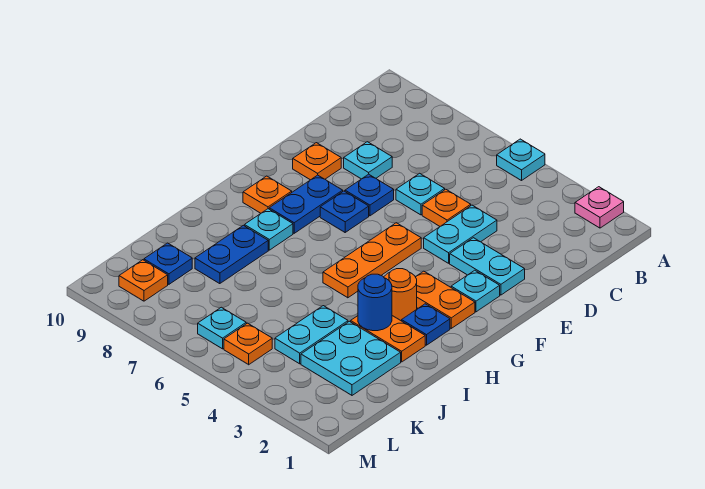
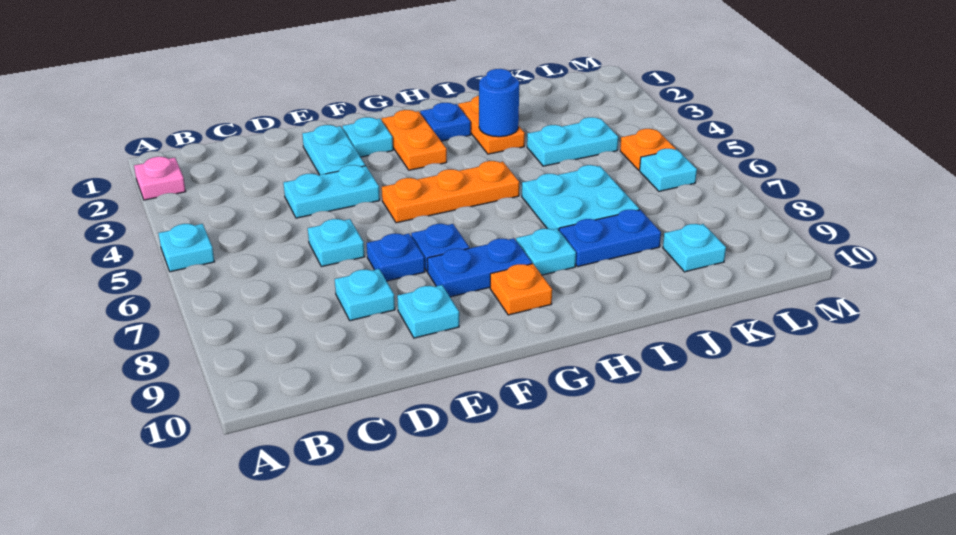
orange 1x1 plate [422,189,471,226] -> none
orange 1x1 plate [293,143,341,180] -> cyan 1x1 plate [397,285,459,338]
orange 1x1 round brick [384,269,417,321] -> none
cyan 2x2 plate [301,321,401,395] -> cyan 2x2 plate moved to [522,165,639,230]
blue 1x1 plate [144,243,192,284] -> cyan 1x1 plate [663,224,726,272]
orange 1x1 plate [119,260,168,301] -> none

